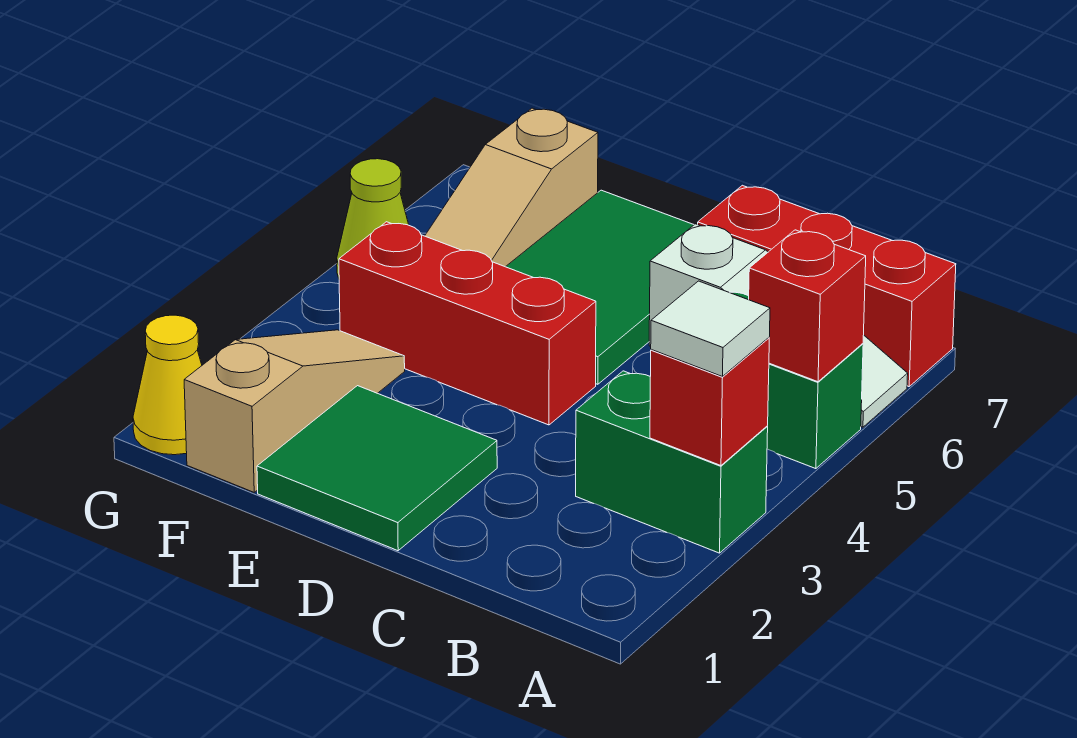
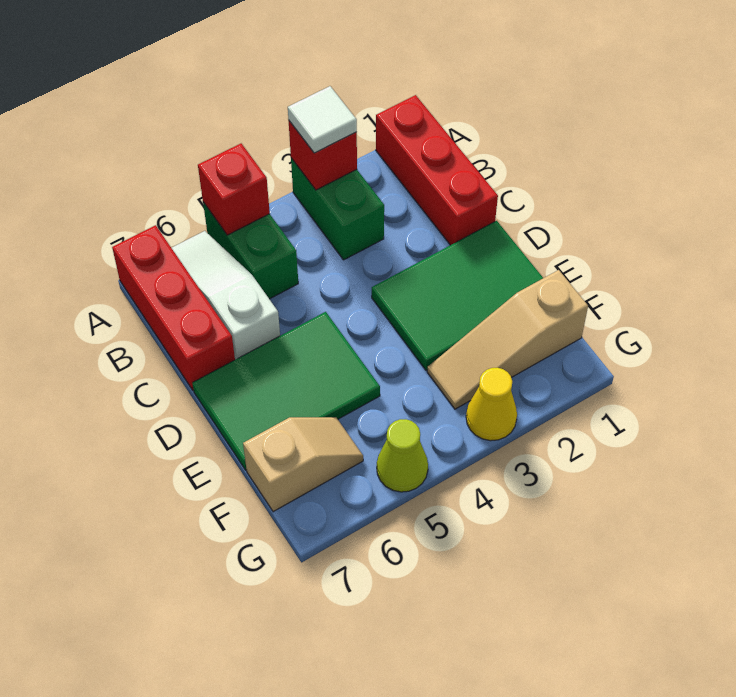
green 2x2 tile [257,386,497,551] -> green 2x3 tile [372,221,543,370]
red 1x3 brick [339,222,596,425] -> red 1x3 brick moved to [376,95,498,245]
tan 1x3 slope [425,108,598,267] -> tan 1x2 slope [243,417,363,512]
yellow 1x1 cone [133,315,202,455] -> yellow 1x1 cone moved to [466,368,517,441]

